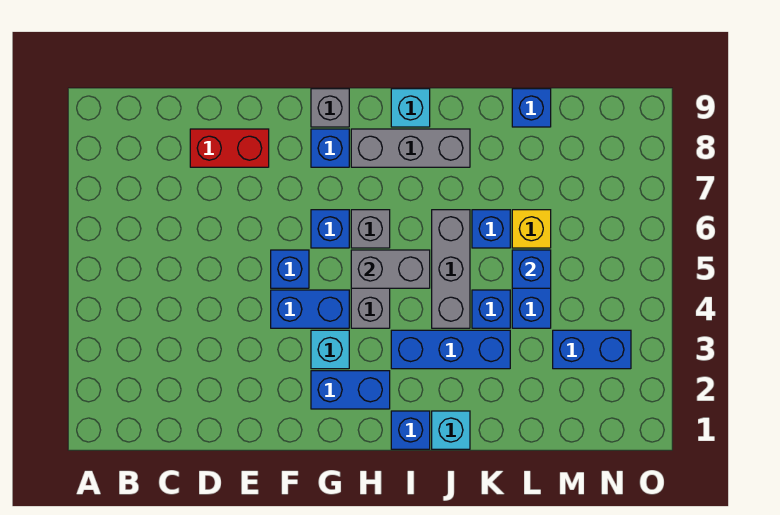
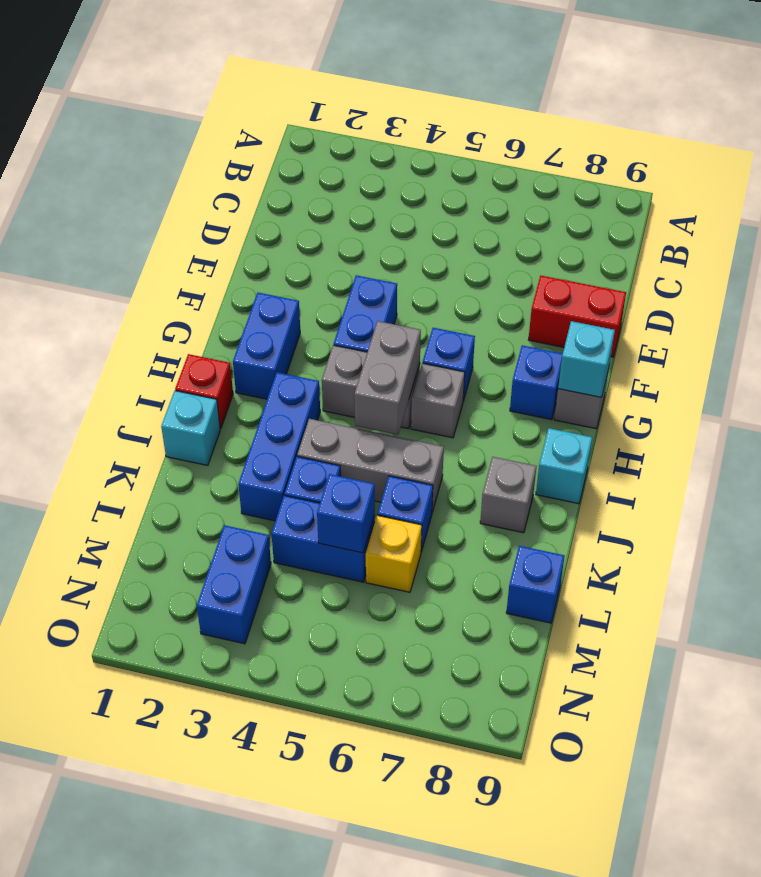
red 1x2 brick [190,129,269,167] -> red 1x2 brick turned to [528,276,626,357]
blue 1x1 brick [271,250,309,288] -> none
cyan 1x1 brick [311,330,349,369] -> cyan 1x1 brick moved to [558,321,615,397]
grey 1x3 brick [351,129,470,167] -> grey 1x1 brick [480,457,536,533]
blue 1x1 brick [391,411,430,449] -> red 1x1 brick [175,354,233,428]

